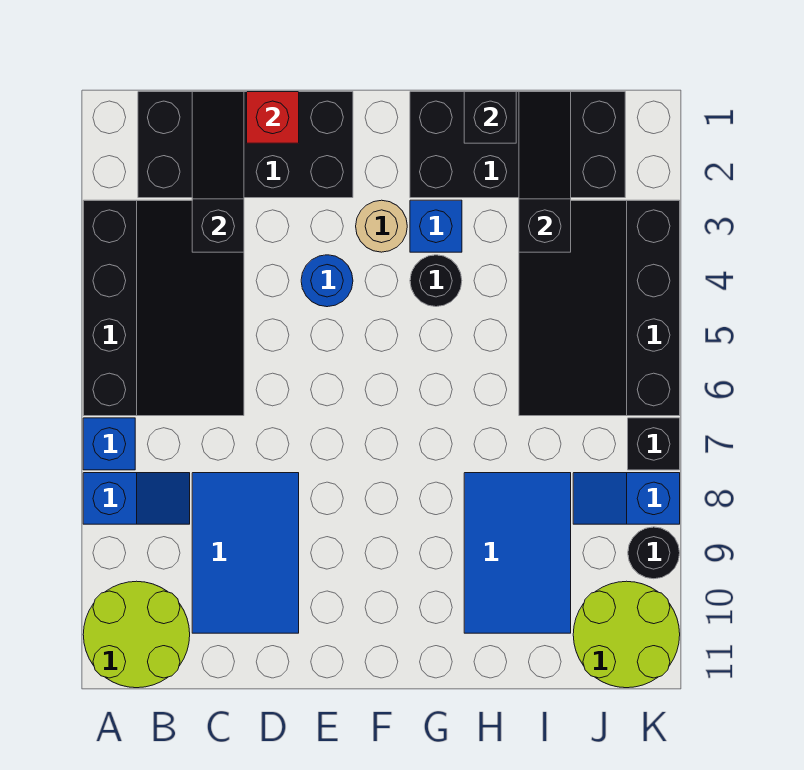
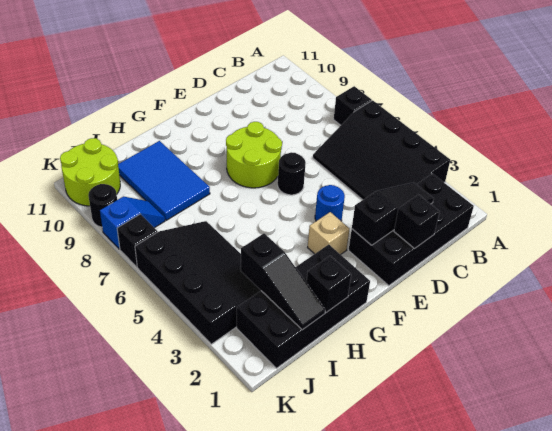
blue 1x1 brick [83,418,135,470] -> black 1x1 brick [334,86,372,125]
blue 1x2 slope [83,473,190,524] -> none
lime 2x2 round brick [83,581,190,688] -> lime 2x2 round brick moved to [226,122,282,188]
black 1x3 slope [192,92,244,252] -> black 1x3 slope turned to [352,183,433,245]
blue 2x3 tile [192,473,299,633] -> none
red 1x1 brick [247,92,299,143] -> black 1x1 brick [394,195,439,248]
tan 1x1 round brick [356,200,407,252] -> tan 1x1 brick [308,212,350,255]
blue 1x1 brick [410,200,462,252] -> none
black 1x1 round brick [410,255,462,307] -> black 1x1 round brick moved to [278,152,306,195]

